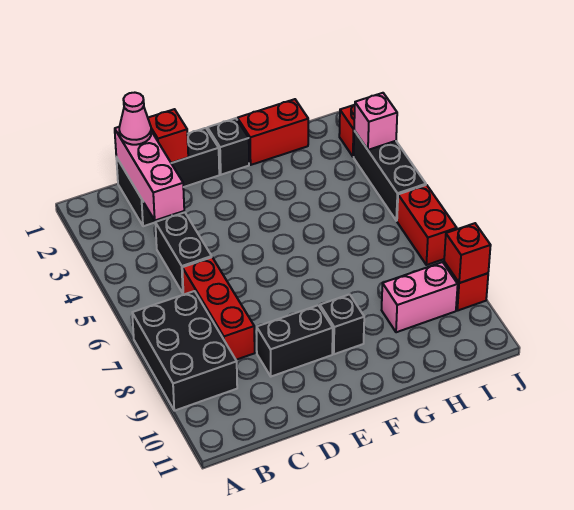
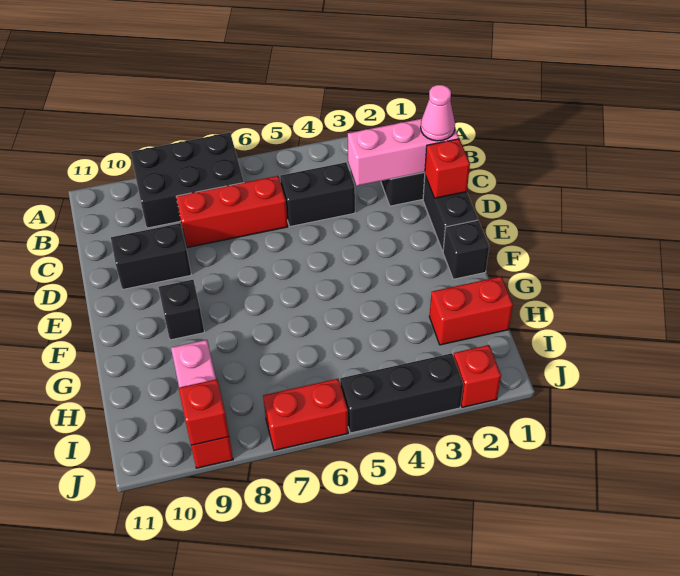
black 1x2 brick [257,305,333,377] -> black 1x2 brick turned to [111,223,191,289]
red 1x2 brick [237,99,308,165] -> red 1x2 brick turned to [429,277,513,345]
pink 1x1 brick [354,93,397,150] -> none

